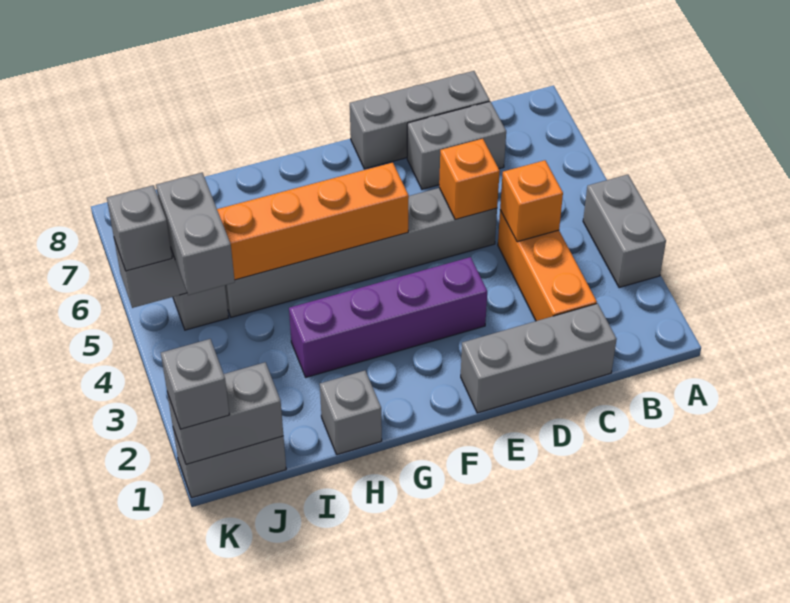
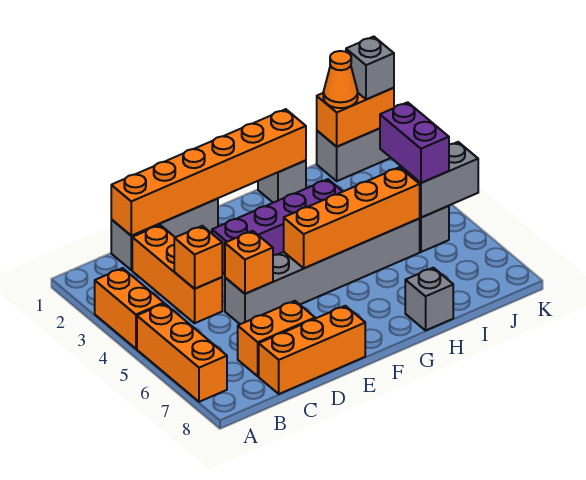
grey 1x2 brick [583,175,666,288] -> orange 1x2 brick [95,268,164,349]
none -> orange 1x3 brick [137,304,227,402]
none -> orange 1x6 brick [111,109,306,236]
grey 1x2 brick [407,101,506,189] -> orange 1x2 brick [238,301,315,376]
grey 1x3 brick [350,71,490,169] -> orange 1x3 brick [259,306,365,394]
grey 1x2 brick [167,362,283,464] -> orange 1x2 brick [317,88,394,147]
none -> orange 1x1 cone [323,51,358,108]
grey 1x2 brick [156,173,235,295] -> purple 1x2 brick [380,102,449,183]
grey 1x1 brick [107,185,172,271] -> grey 1x1 brick moved to [405,268,453,330]

